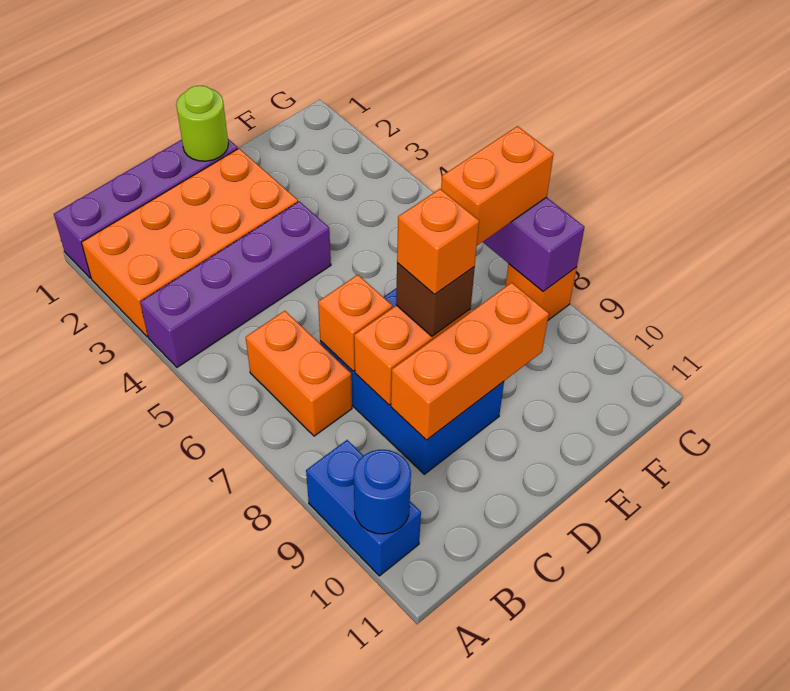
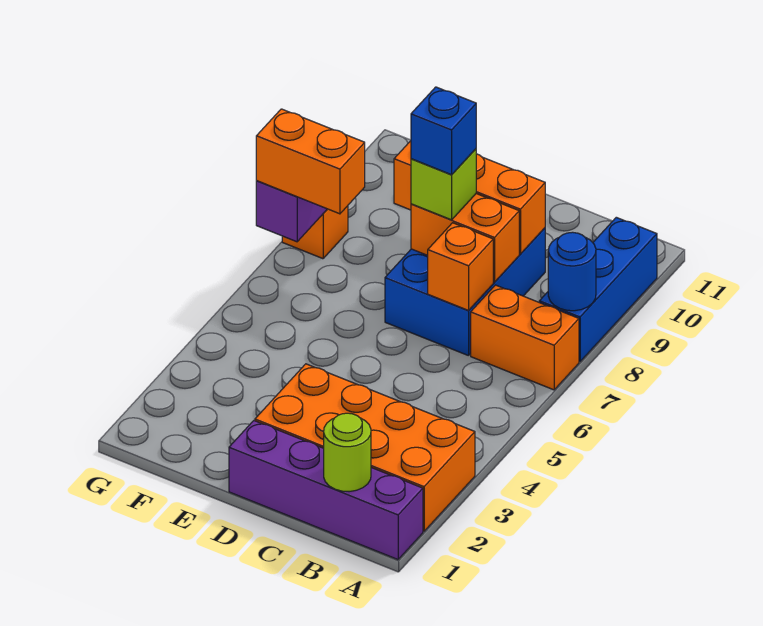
purple 1x4 brick [140,201,331,367] -> none
blue 1x2 brick [306,440,421,576] -> blue 1x3 brick [539,217,657,362]
blue 1x1 round brick [354,450,411,534] -> blue 1x1 round brick moved to [548,232,596,311]
orange 1x2 brick [246,311,352,436] -> orange 1x2 brick turned to [471,285,579,390]
lime 1x1 round brick [176,86,228,161] -> lime 1x1 round brick moved to [324,413,371,492]
brown 1x1 brick [396,263,475,336] -> lime 1x1 brick [411,149,476,220]
orange 1x1 brick [397,189,479,294] -> blue 1x1 brick [411,87,476,175]

